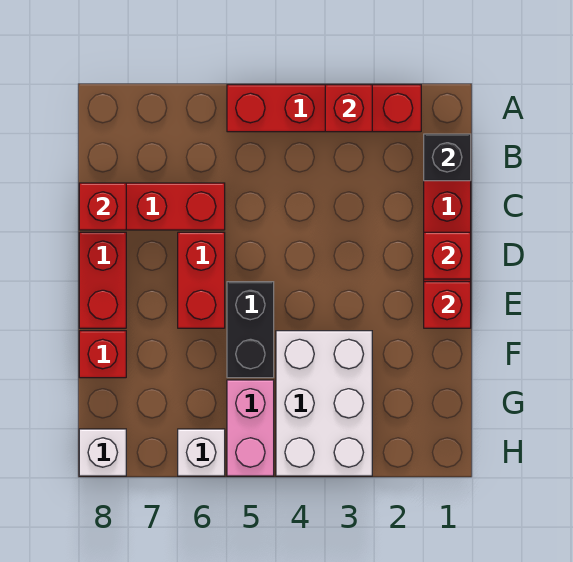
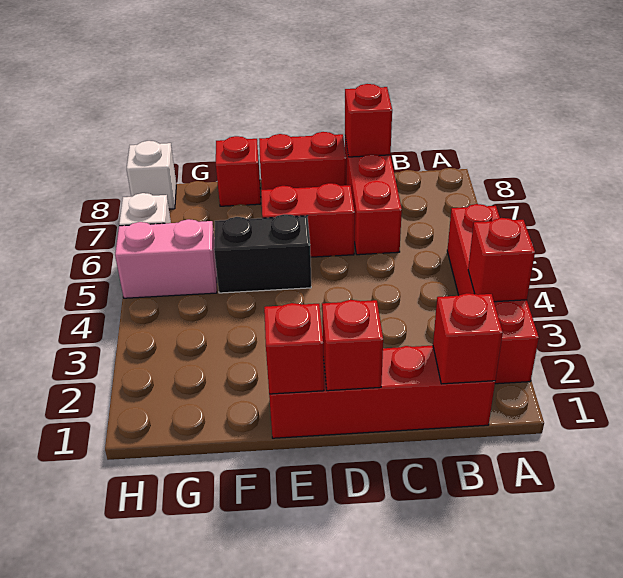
black 1x1 brick [424,134,471,181] -> red 1x1 brick [433,293,503,384]
white 2x3 brick [276,331,372,476] -> none

